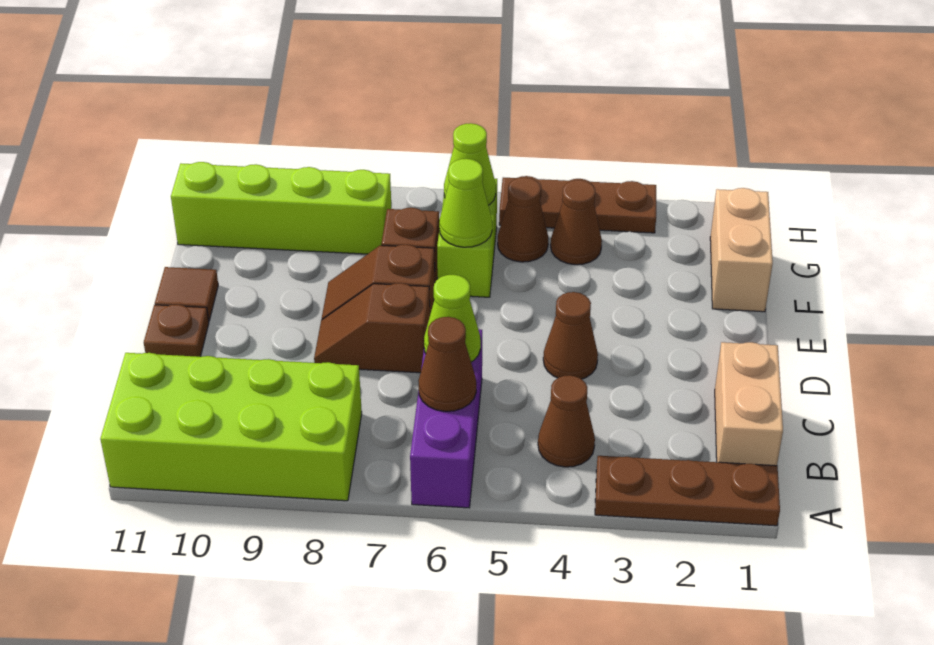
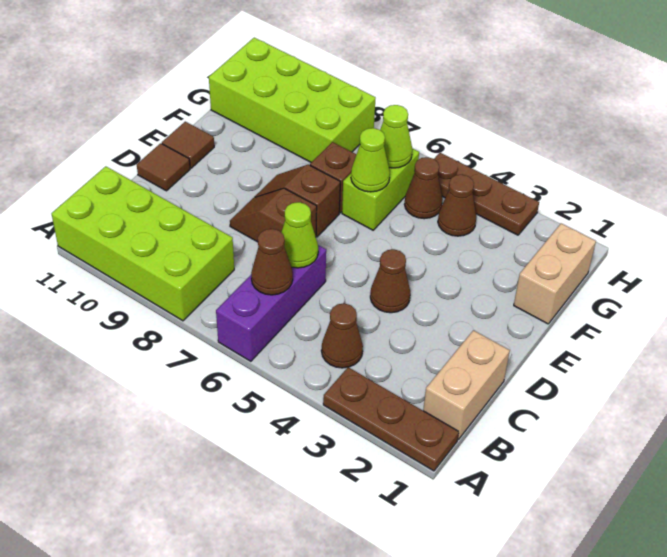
brown 1x1 plate [144,304,209,357] -> brown 1x1 tile [137,143,190,191]
lime 1x4 brick [171,162,391,254] -> lime 2x4 brick [209,38,375,162]

